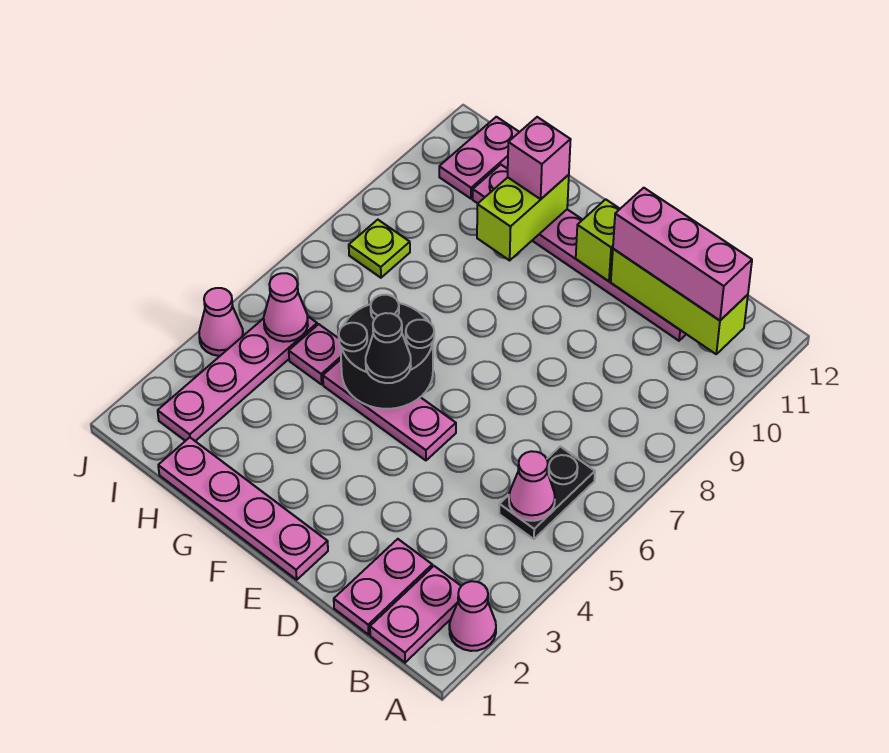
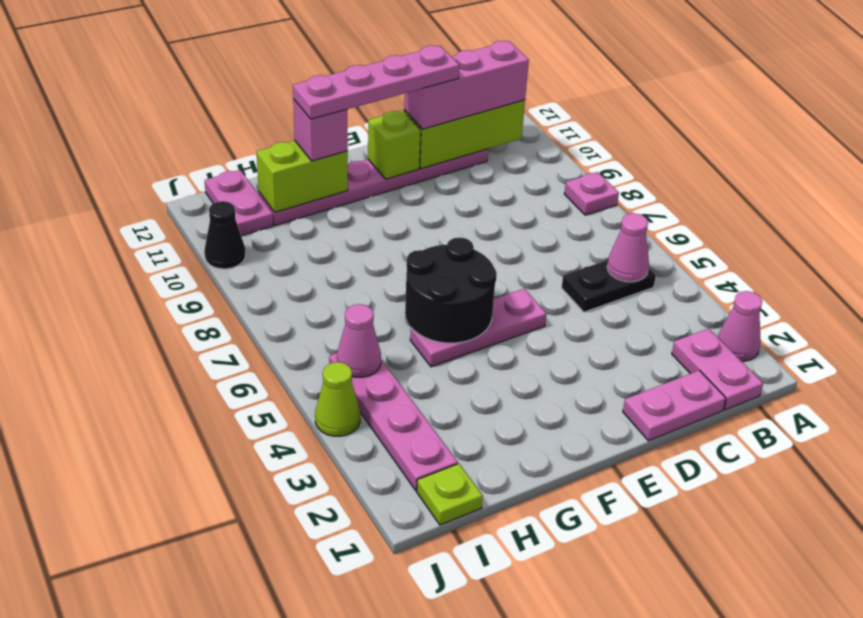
black 1x2 plate [499,446,595,539] -> black 1x2 plate turned to [562,260,656,312]
pink 1x2 plate [334,539,432,635] -> pink 1x2 plate turned to [623,370,726,441]
pink 1x4 plate [158,437,328,580] -> pink 1x4 plate moved to [293,46,459,119]
black 1x1 cone [366,313,411,383] -> black 1x1 cone moved to [204,201,245,269]
lime 1x2 brick [477,175,569,260] -> lime 1x2 brick turned to [257,141,348,212]
pink 1x1 plate [289,324,341,384] -> pink 1x1 plate moved to [564,172,619,215]
lime 1x1 plate [349,220,410,278] -> lime 1x1 plate moved to [417,464,483,525]
pink 1x1 cone [199,288,243,356] -> lime 1x1 cone [315,362,360,436]

